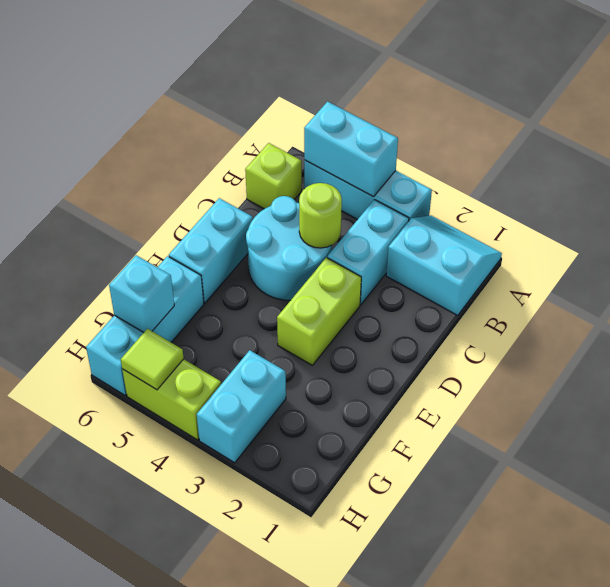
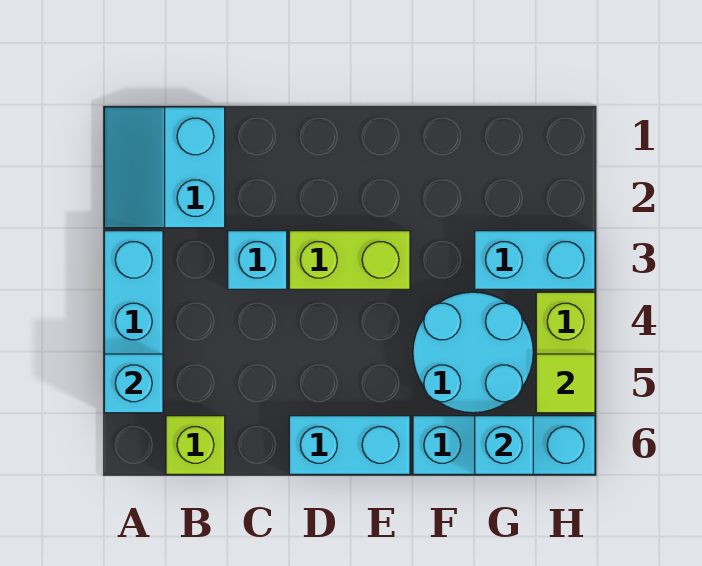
cyan 1x2 brick [304,102,398,197] -> cyan 1x1 brick [104,354,163,413]
cyan 1x2 brick [327,200,409,304] -> cyan 1x1 brick [228,231,287,289]
cyan 2x2 round brick [246,196,332,300] -> cyan 2x2 round brick moved to [413,292,533,413]
lime 1x1 round brick [299,183,342,248] -> none

